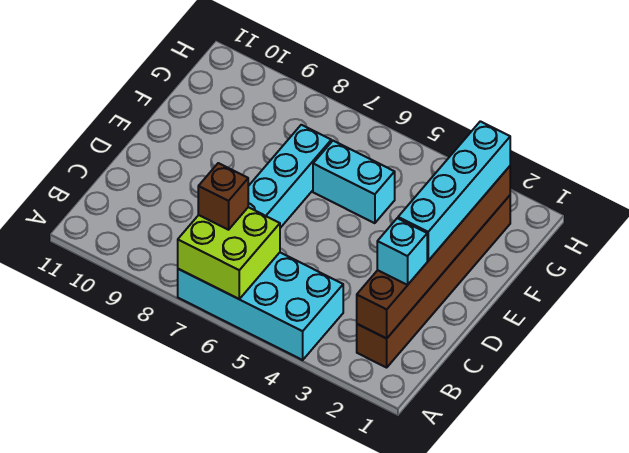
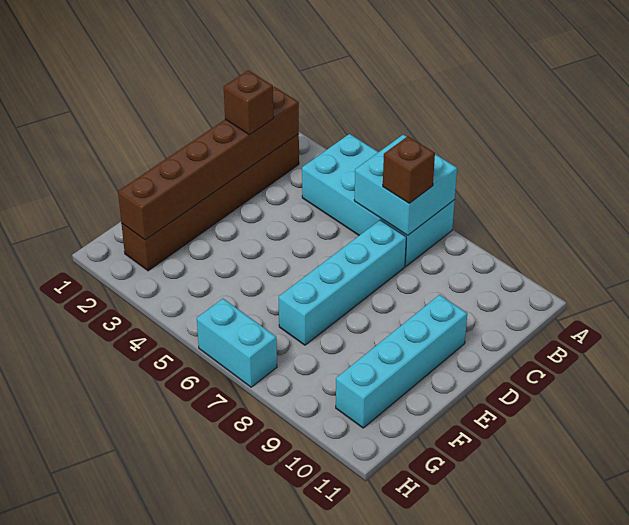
lime 2x2 brick [178,207,280,299] -> cyan 2x2 brick [354,135,457,236]
cyan 1x1 brick [377,218,427,285] -> brown 1x1 brick [224,70,274,135]
cyan 1x4 brick [398,121,510,261] -> cyan 1x4 brick moved to [336,295,467,428]
cyan 1x2 brick [313,141,395,223] -> cyan 1x2 brick moved to [197,299,277,387]

